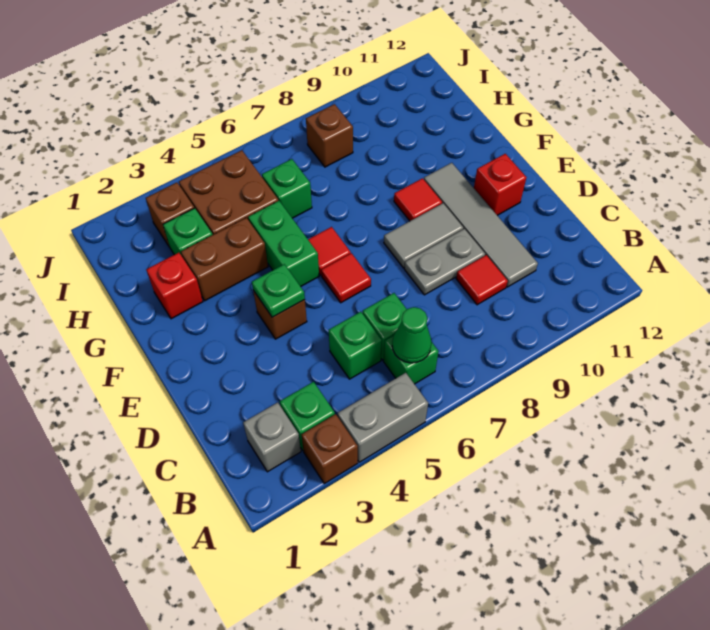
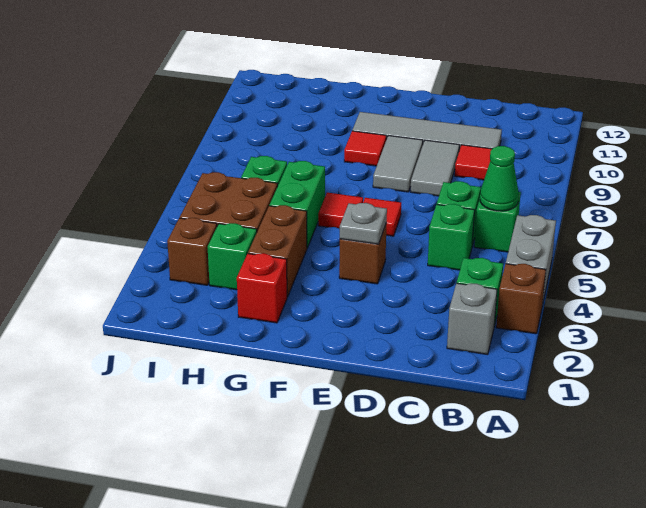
grey 1x2 plate [404,229,485,295] -> grey 1x2 tile [411,140,459,196]
green 1x1 plate [252,264,305,317] -> grey 1x1 plate [340,203,387,244]
red 1x1 brick [474,154,526,215] -> none
green 1x2 brick [248,201,319,287] -> green 1x2 brick turned to [269,161,325,248]
brown 1x1 brick [306,104,353,167] -> none

